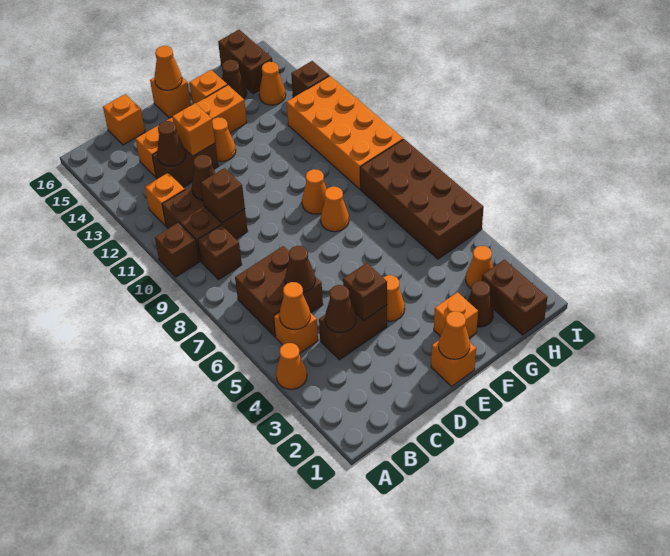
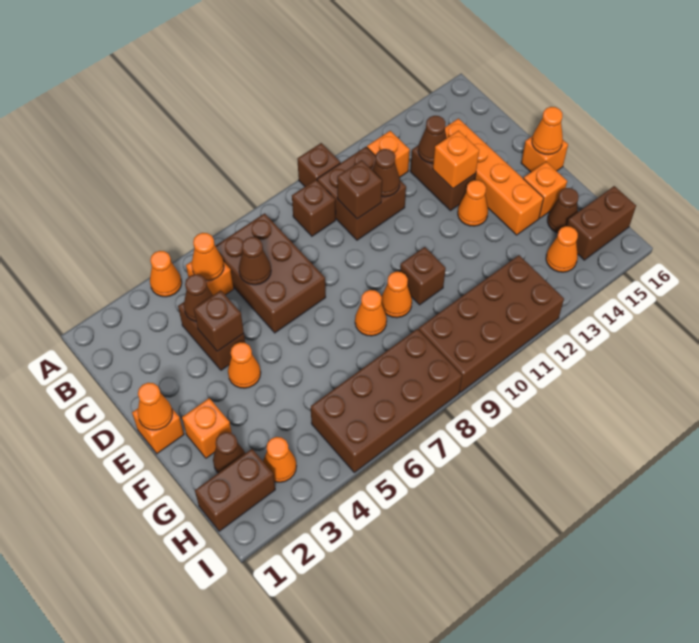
brown 2x2 brick [235,246,323,337] -> brown 2x3 brick [216,213,326,333]
orange 1x1 brick [103,94,145,145] -> none
orange 2x4 brick [287,76,403,189] -> brown 2x4 brick [419,255,564,392]
brown 1x1 brick [291,61,329,97] -> brown 1x1 brick moved to [400,247,446,305]

